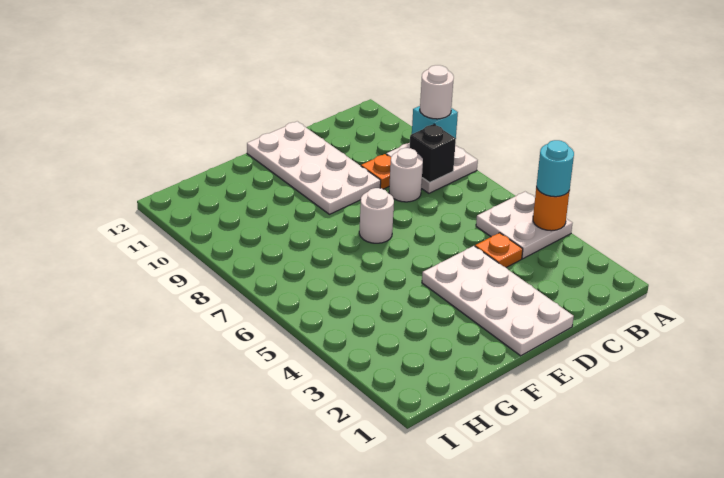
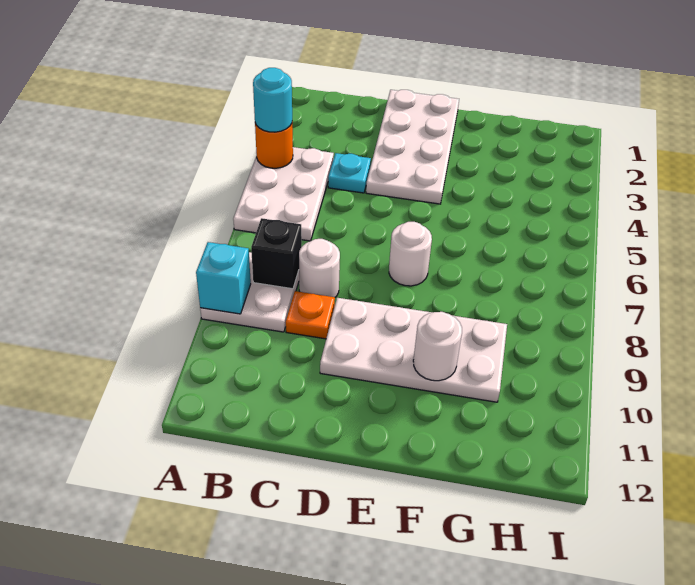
white 2x2 plate [476,192,572,259] -> white 2x3 plate [233,147,334,241]
white 1x1 round brick [420,65,454,119] -> white 1x1 round brick moved to [413,312,462,381]
orange 1x1 plate [475,233,523,267] -> cyan 1x1 plate [328,153,371,193]
white 2x4 plate [247,121,381,214] -> white 2x4 plate turned to [320,298,507,402]

